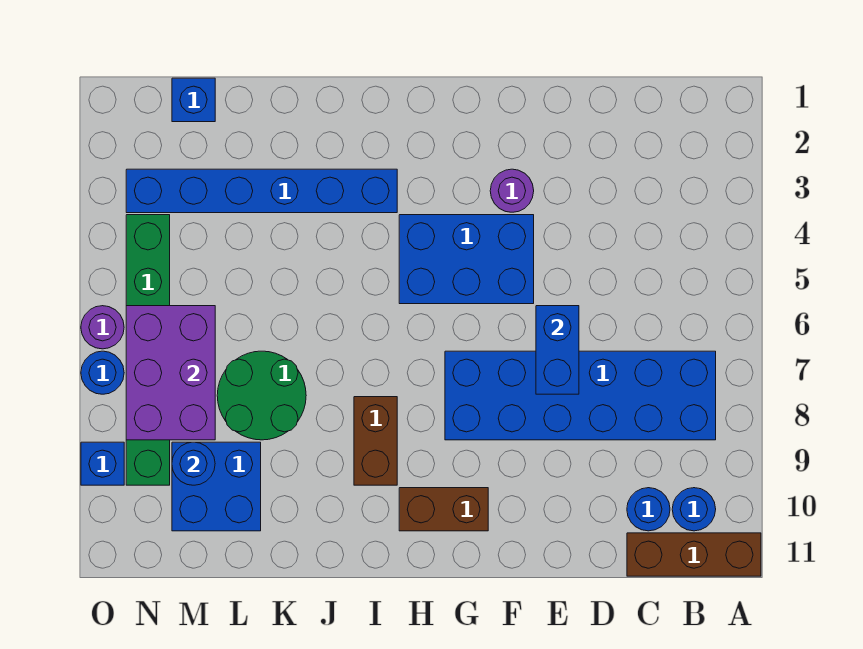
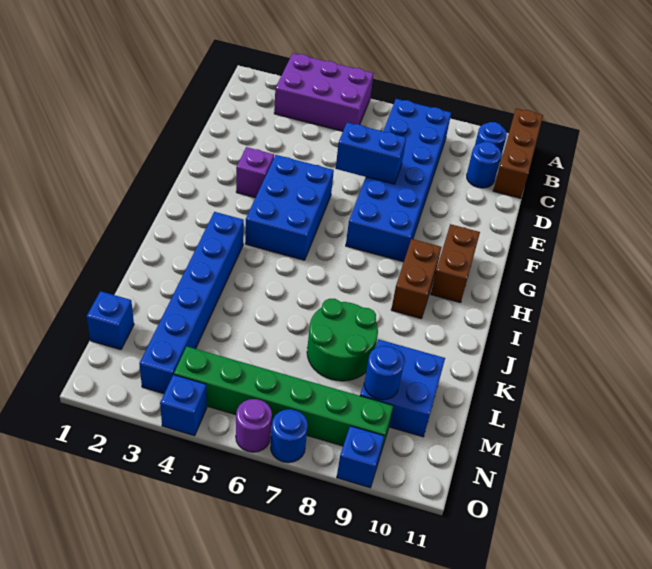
purple 1x1 round brick [490,169,534,212] -> purple 1x1 brick [236,147,274,198]
brown 1x2 brick [354,397,397,485] -> brown 1x2 brick turned to [391,239,441,318]
purple 2x3 brick [126,306,215,440] -> purple 2x3 brick moved to [274,53,374,131]
none -> blue 1x1 brick [160,375,207,436]

